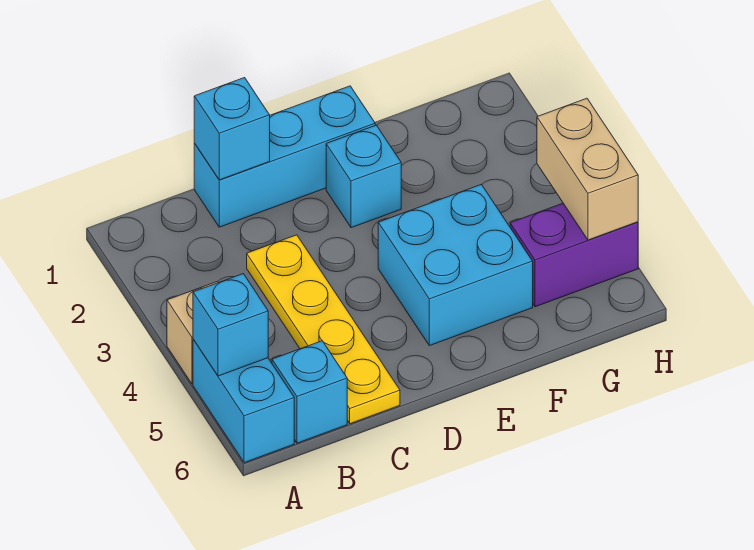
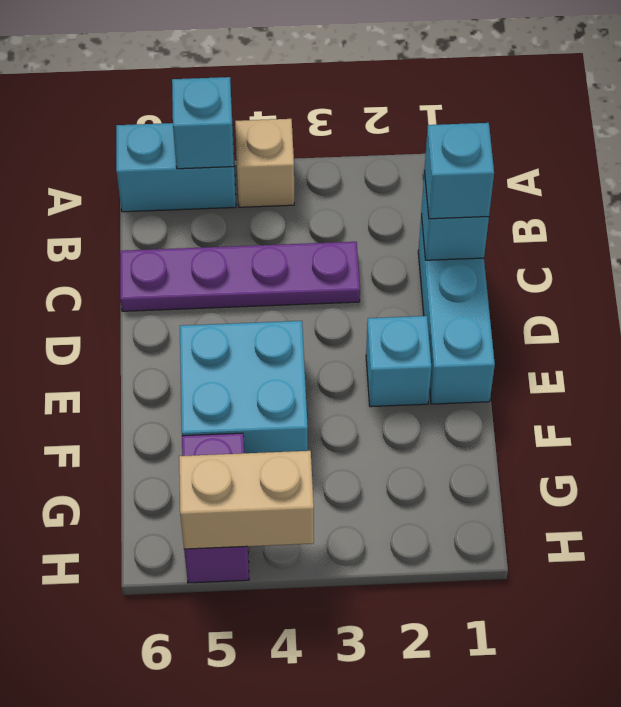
cyan 1x1 brick [272,341,347,443] -> cyan 1x1 brick moved to [424,123,494,219]
yellow 1x4 plate [247,235,400,424] -> purple 1x4 plate [120,242,360,311]

